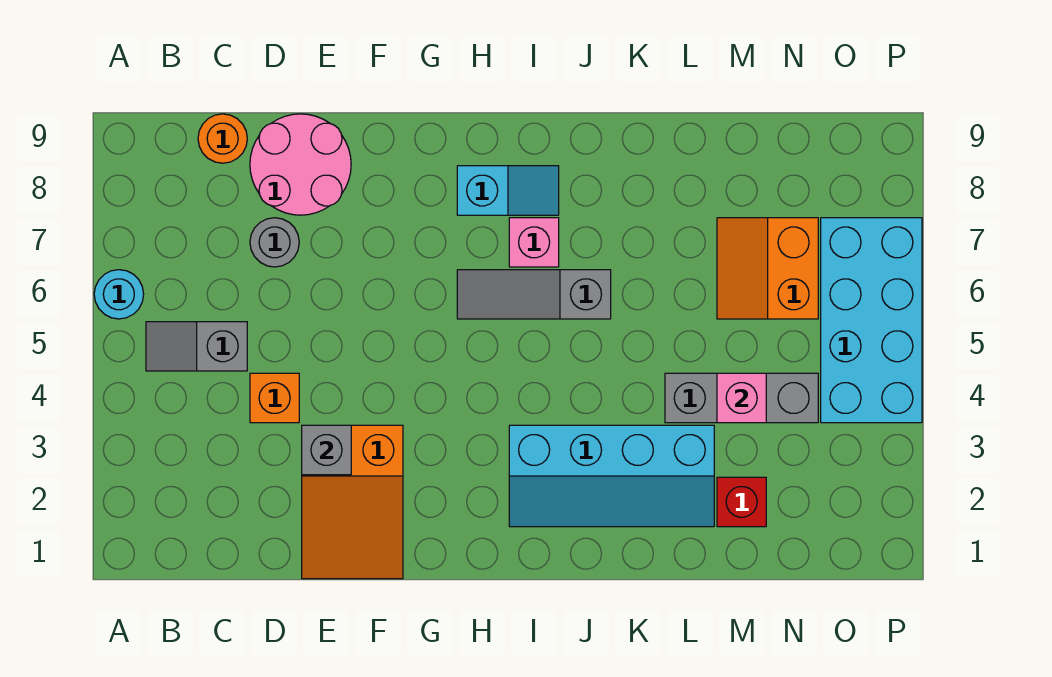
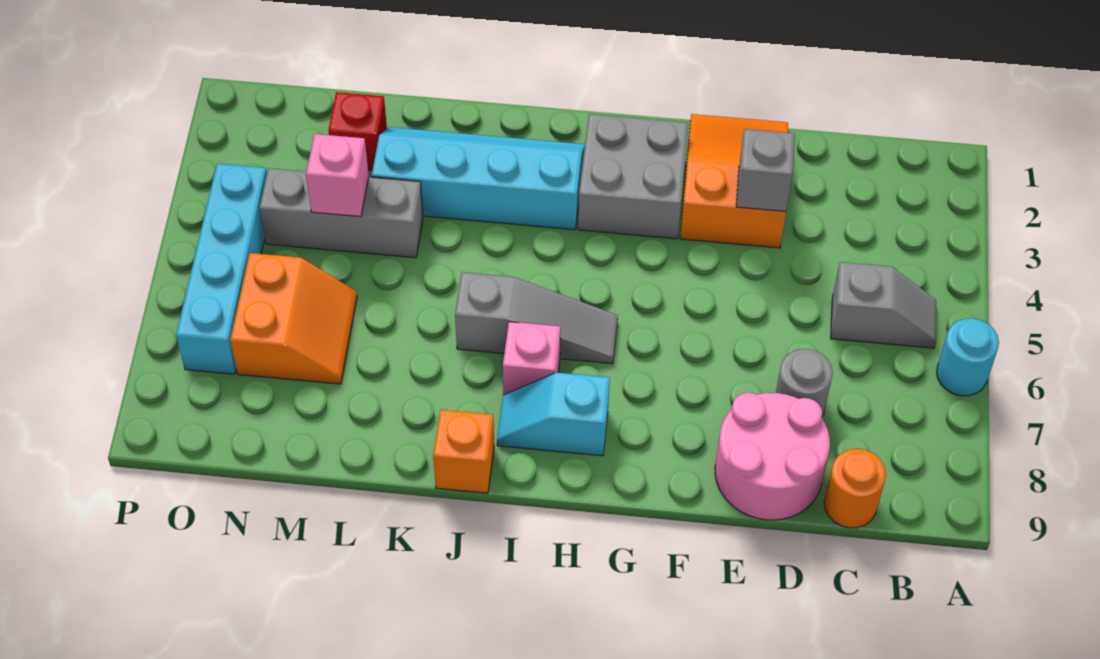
orange 1x1 brick [250,373,299,423] -> orange 1x1 brick moved to [433,410,494,493]
none -> grey 2x2 brick [578,114,688,239]
cyan 2x4 brick [821,218,922,423] -> cyan 1x4 brick [176,164,267,374]

